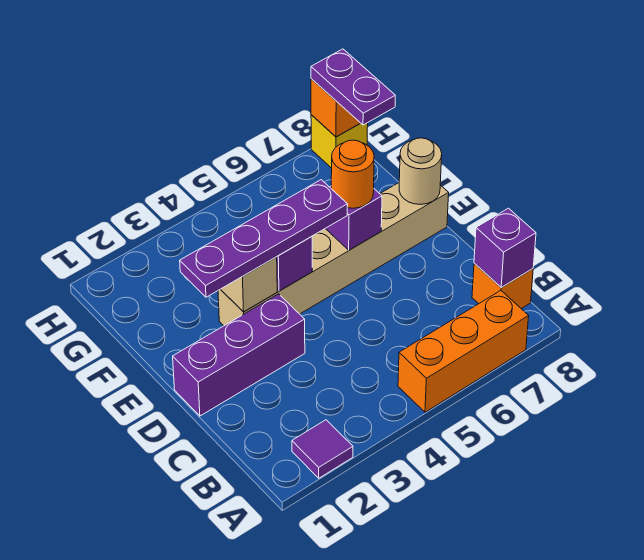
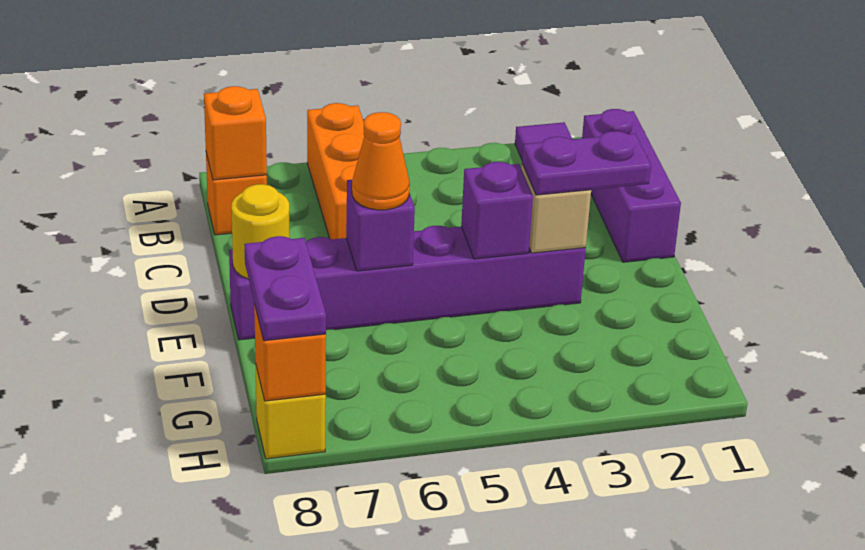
orange 1x3 brick [398,291,529,412] -> orange 1x3 brick turned to [307,103,364,239]
purple 1x1 brick [474,208,536,288] -> orange 1x1 brick [204,86,267,180]
purple 1x3 brick [173,294,305,416] -> purple 1x3 brick turned to [582,109,681,262]
purple 1x4 plate [180,180,348,297] -> purple 1x2 plate [522,131,651,195]
tan 1x6 brick [218,183,449,326] -> purple 1x6 brick [229,226,586,340]
orange 1x1 round brick [331,140,374,208] -> orange 1x1 cone [352,112,410,210]
tan 1x1 round brick [399,138,442,204] -> yellow 1x1 round brick [231,184,290,279]

